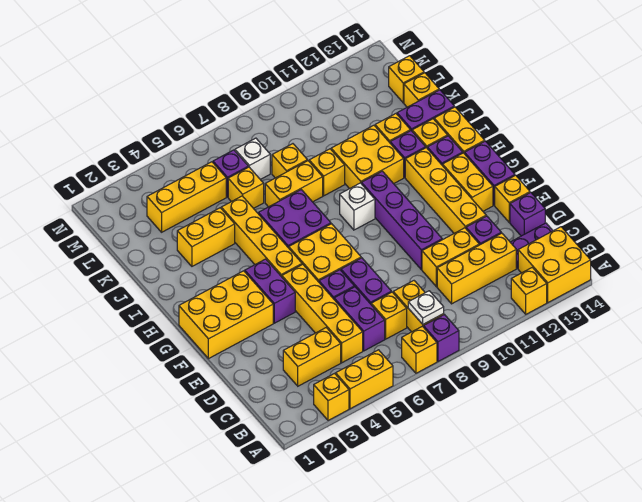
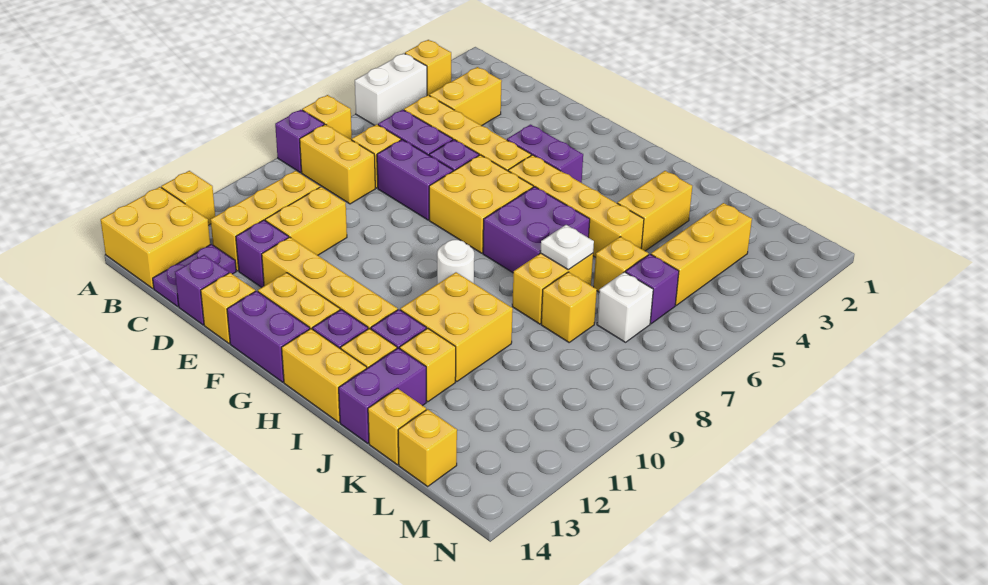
yellow 1x2 brick [336,350,393,409] -> white 1x2 brick [355,53,427,125]
white 1x1 plate [408,291,444,324] -> white 1x1 plate moved to [540,225,594,270]
purple 1x4 brick [361,171,442,270] -> none
yellow 2x3 brick [179,271,273,359] -> none
white 1x1 brick [340,183,375,230] -> white 1x1 round brick [437,240,474,284]
yellow 1x1 brick [309,149,345,196] -> none

